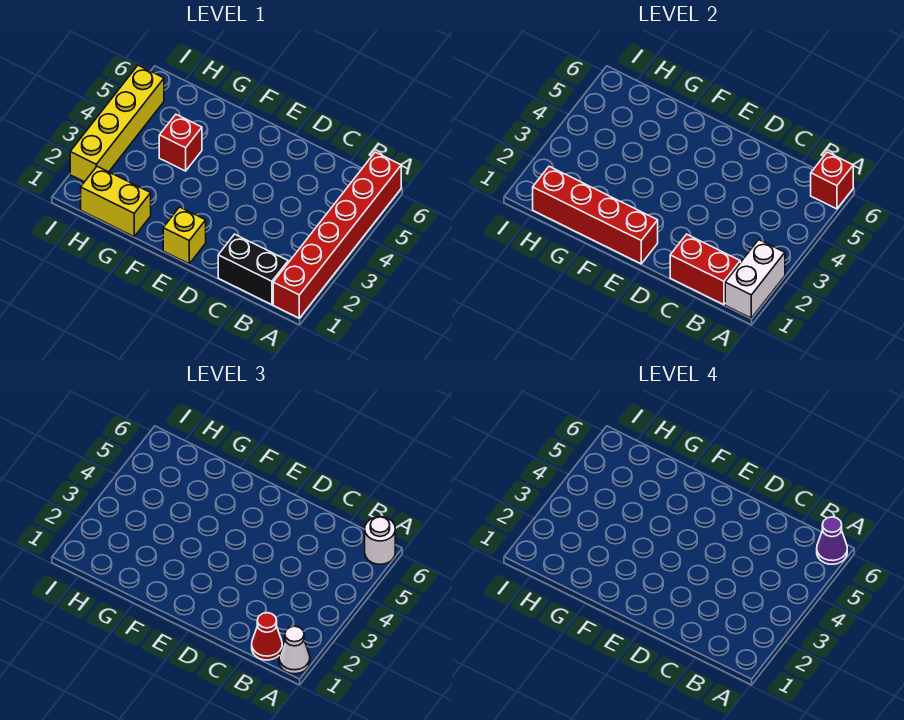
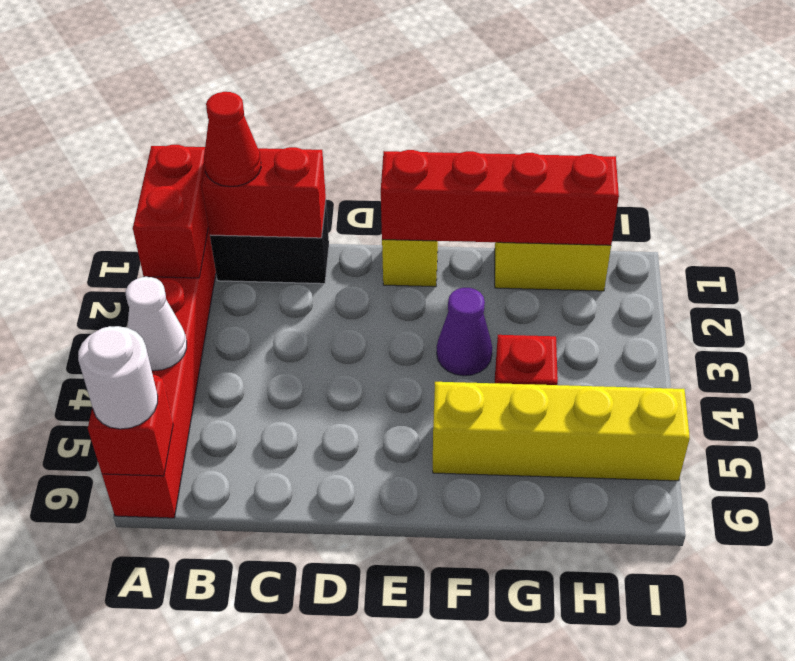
white 1x2 brick [725,240,785,318] -> red 1x2 brick [133,145,208,278]
white 1x1 cone [279,626,310,674] -> white 1x1 cone moved to [126,277,187,371]
purple 1x1 cone [817,517,847,564] -> purple 1x1 cone moved to [437,288,492,376]
yellow 1x4 brick [70,65,164,182] -> yellow 1x4 brick turned to [433,382,690,481]

